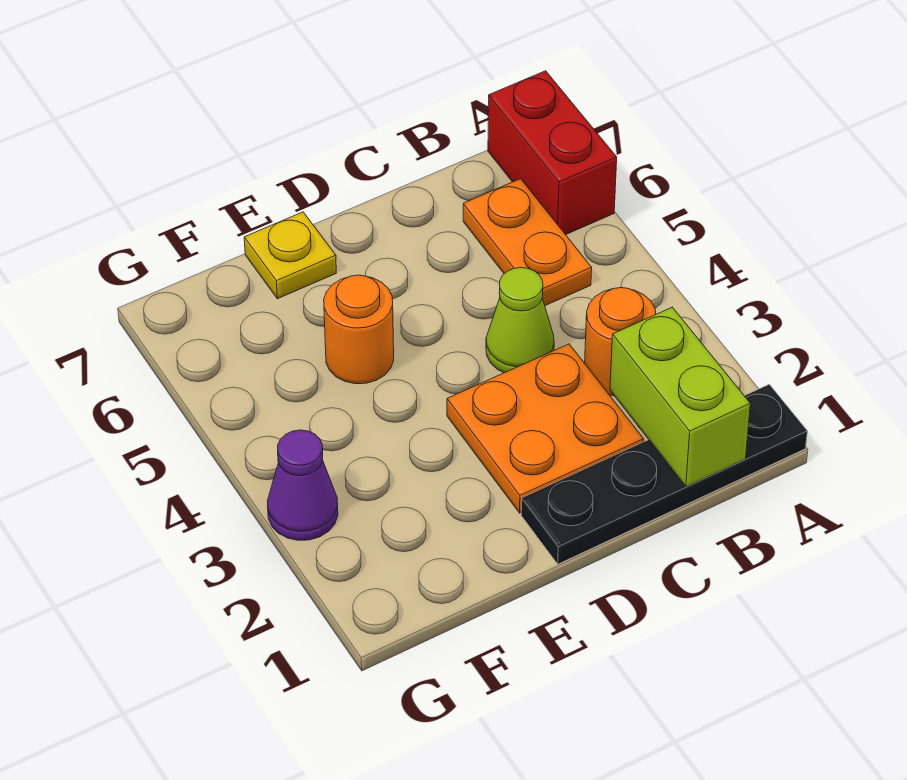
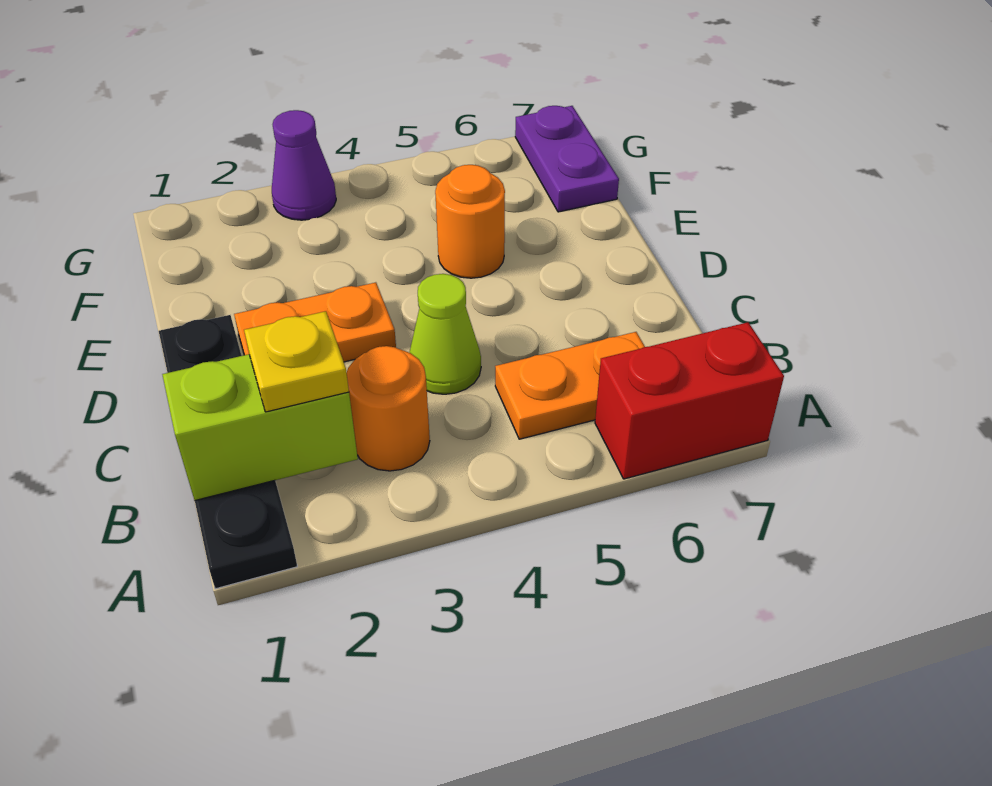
orange 2x2 plate [447,344,644,513] -> orange 1x2 plate [234,282,396,362]
yellow 1x1 plate [244,212,336,299] -> yellow 1x1 plate moved to [244,311,349,412]
none -> purple 1x2 plate [515,106,619,212]

